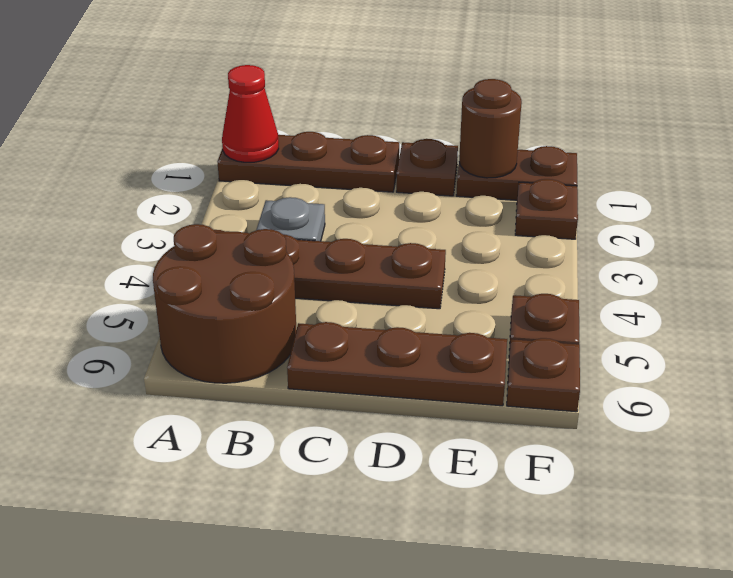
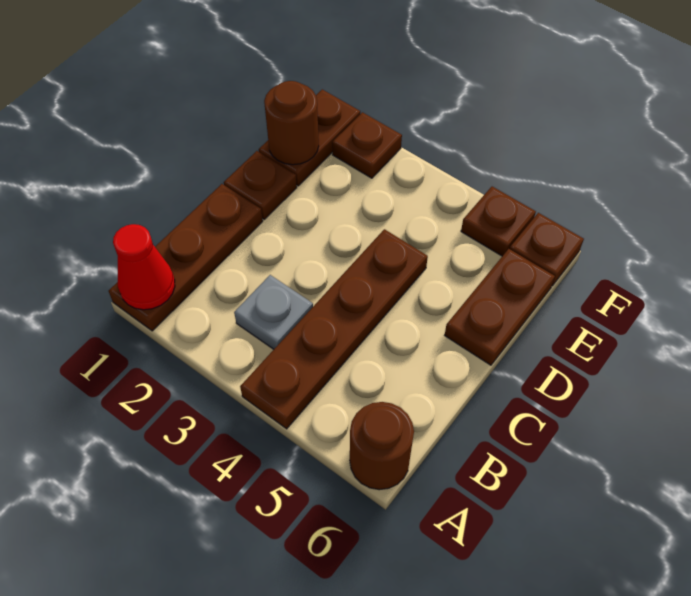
brown 2x2 round brick [153,224,296,383] -> brown 1x1 round brick [350,402,414,490]
brown 1x3 plate [287,322,507,406] -> brown 1x2 plate [445,249,555,365]

